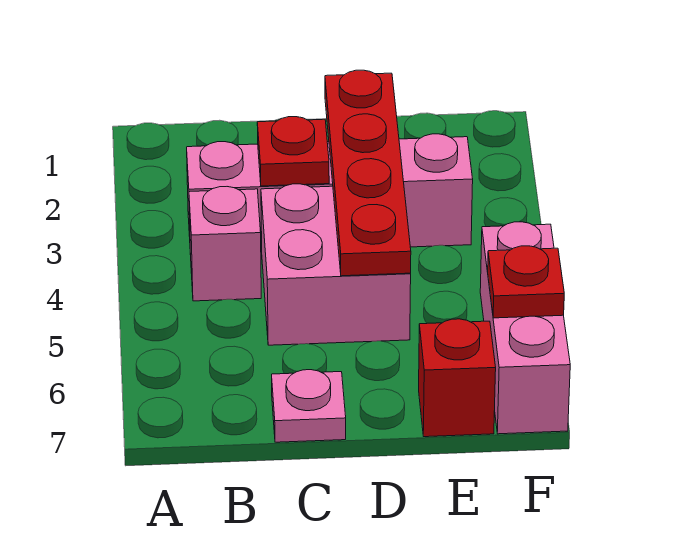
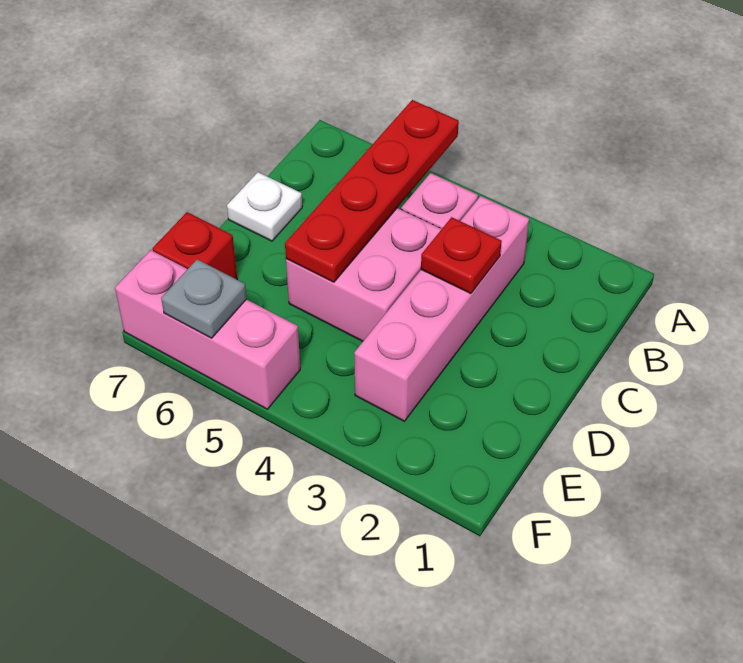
pink 1x1 plate [272,370,346,442] -> white 1x1 plate [227,172,302,241]
red 1x4 plate [325,70,411,276] -> red 1x4 plate turned to [285,100,459,282]
red 1x1 plate [488,246,564,318] -> grey 1x1 plate [161,259,247,338]

